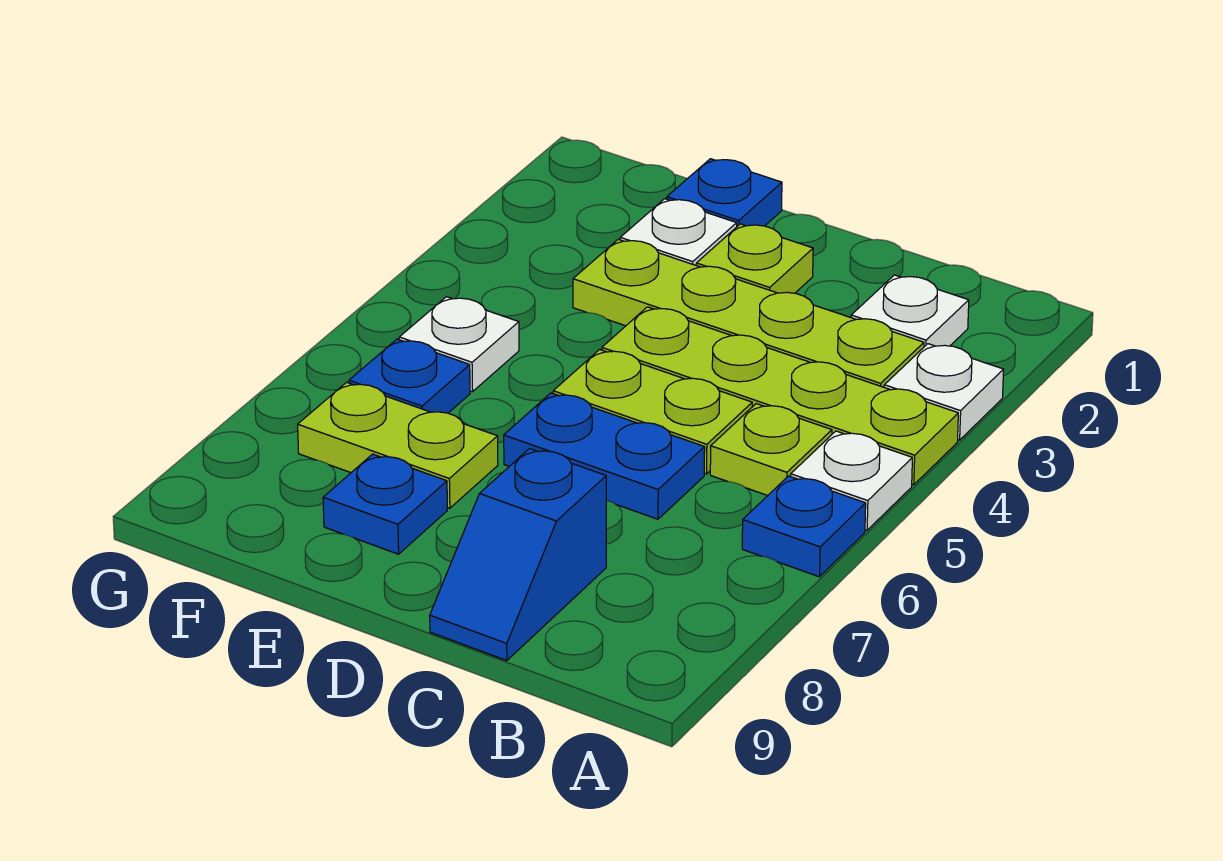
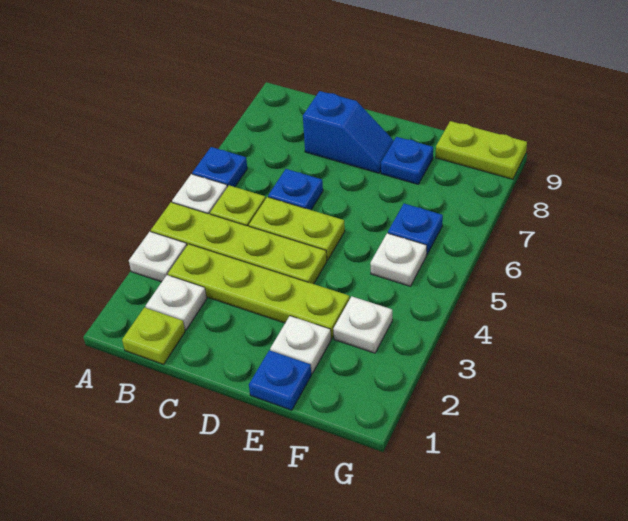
blue 1x2 plate [504,393,705,519] -> blue 1x1 plate [268,169,323,210]
blue 1x2 slope [430,449,606,661] -> blue 1x2 slope turned to [303,91,394,173]
lime 1x1 plate [696,224,813,293] -> lime 1x1 plate moved to [122,307,185,364]
lime 1x2 plate [298,382,498,508] -> lime 1x2 plate moved to [436,121,527,179]
none -> white 1x1 plate [333,296,392,353]

